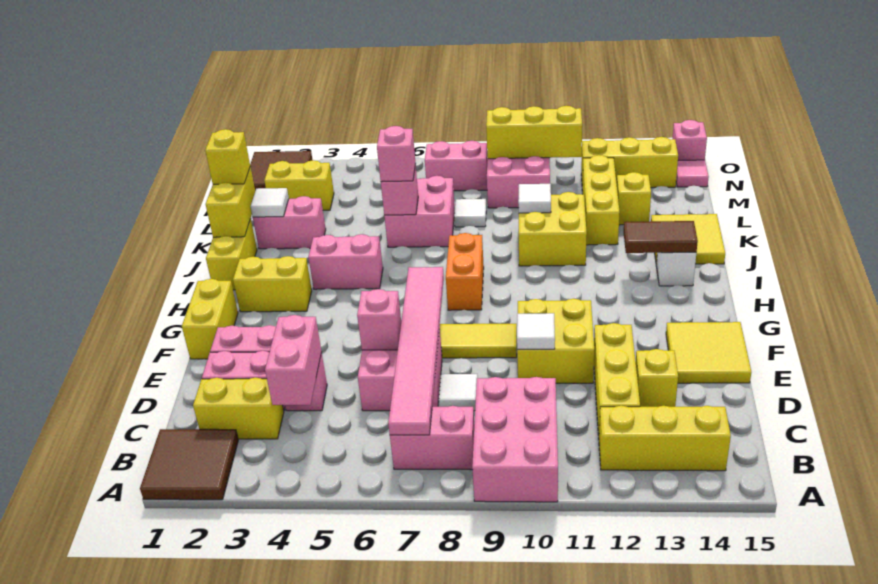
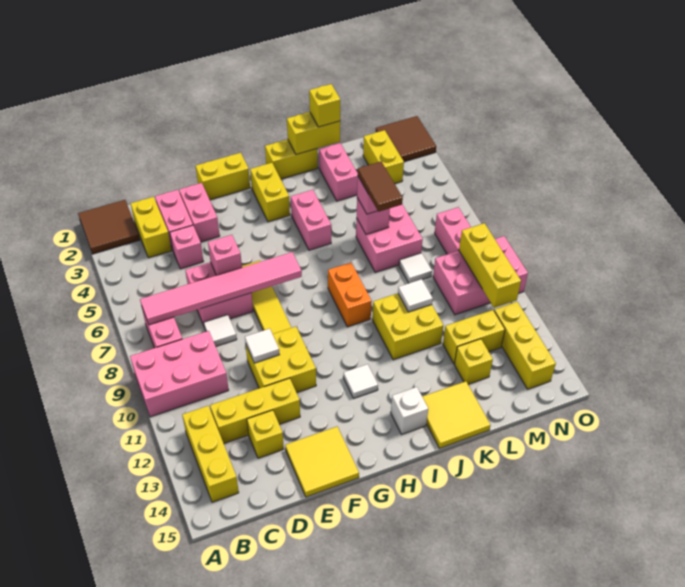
pink 1x2 brick [265,315,322,405] -> none
orange 1x2 brick [446,233,484,310] -> orange 1x2 brick turned to [328,263,372,327]
brown 1x2 tile [624,221,698,253] -> brown 1x2 tile moved to [358,162,403,212]
white 1x1 tile [251,188,289,217] -> white 1x1 tile moved to [343,364,378,398]
yellow 1x3 brick [582,155,620,245] -> yellow 1x2 brick [443,310,505,364]
pink 1x1 tile [676,160,709,187] -> none
pink 1x1 brick [672,120,707,160] -> none

